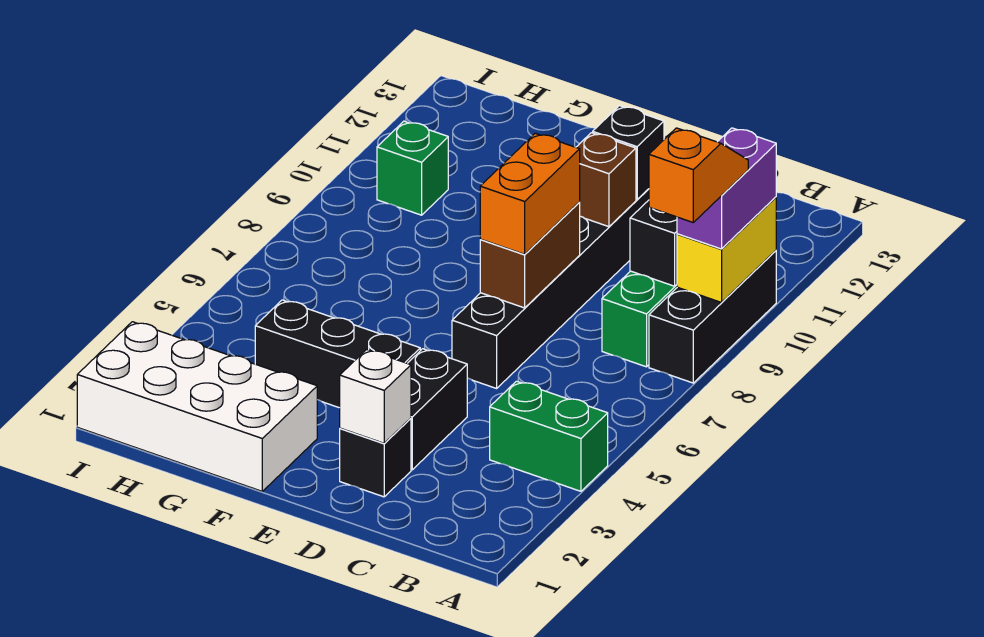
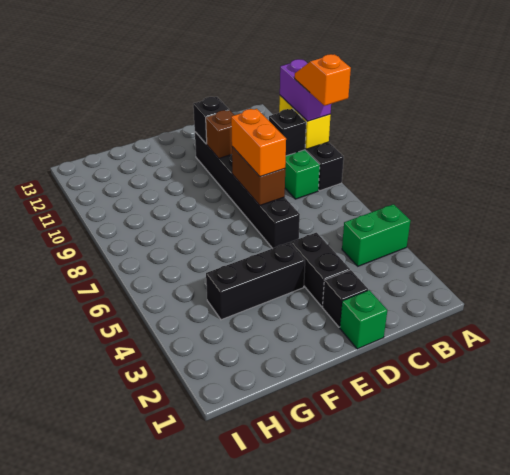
white 1x1 brick [340,349,411,443] -> none
white 2x4 brick [77,322,317,491] -> none
green 1x1 brick [377,121,448,215] -> green 1x1 brick moved to [340,290,387,349]

